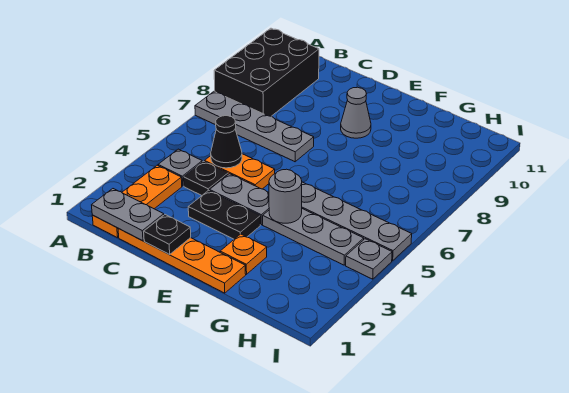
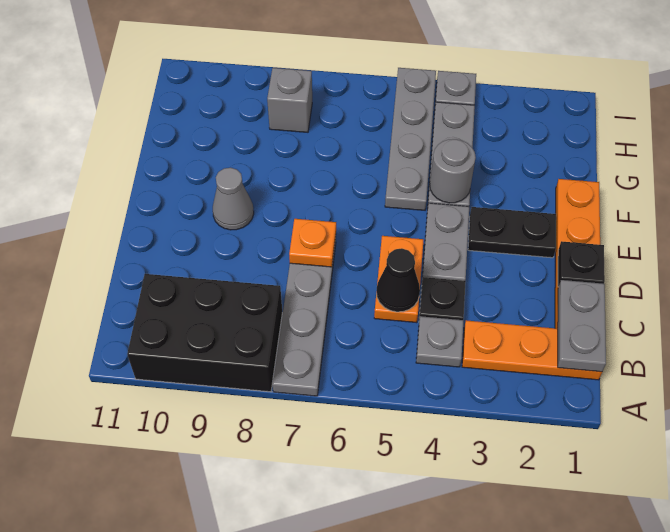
black 1x2 plate [188,190,260,239] -> black 1x2 plate turned to [468,207,556,258]
orange 1x1 plate [220,234,267,274] -> orange 1x1 plate moved to [289,219,336,267]
none -> grey 1x1 brick [267,68,312,132]

